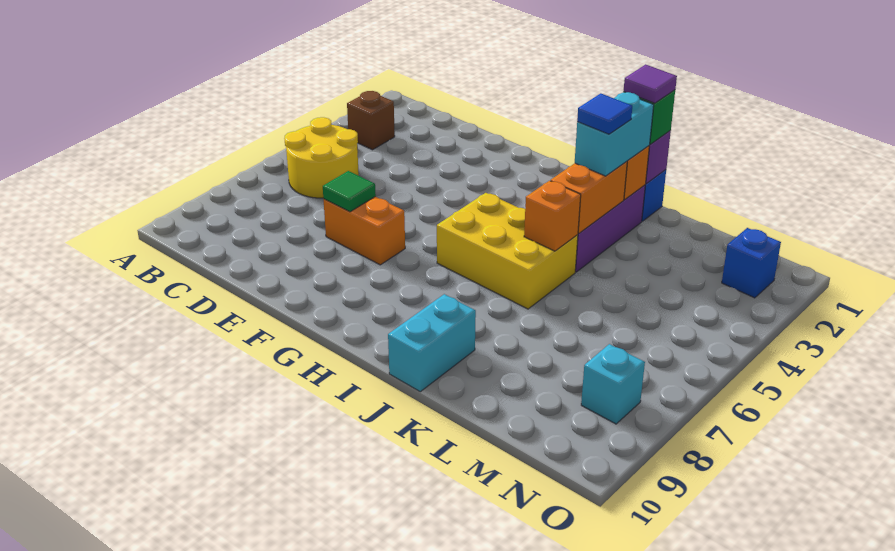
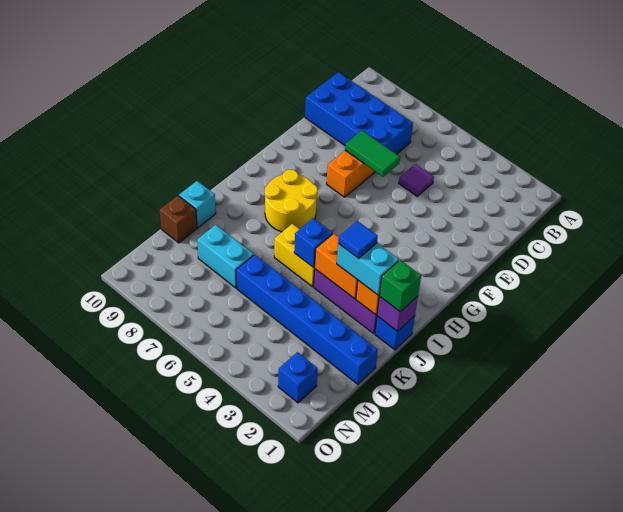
brown 1x1 brick [347,91,395,150] -> brown 1x1 brick moved to [160,196,197,243]
yellow 2x2 round brick [284,117,359,198] -> yellow 2x2 round brick moved to [265,170,318,232]
none -> blue 2x4 brick [305,72,413,154]
green 1x1 tile [323,171,376,212] -> green 1x2 tile [345,131,400,177]
yellow 2x3 brick [437,193,578,309] -> yellow 1x2 brick [274,224,315,287]
purple 1x1 tile [624,64,677,103] -> purple 1x1 tile moved to [399,164,434,196]
orange 1x1 brick [524,181,581,251] -> blue 1x1 brick [294,218,333,268]
cyan 1x2 brick [388,294,476,392] -> cyan 1x2 brick moved to [197,225,254,288]
none -> blue 1x6 brick [236,255,378,384]
cyan 1x1 brick [581,344,645,424] -> cyan 1x1 brick moved to [179,181,216,228]

